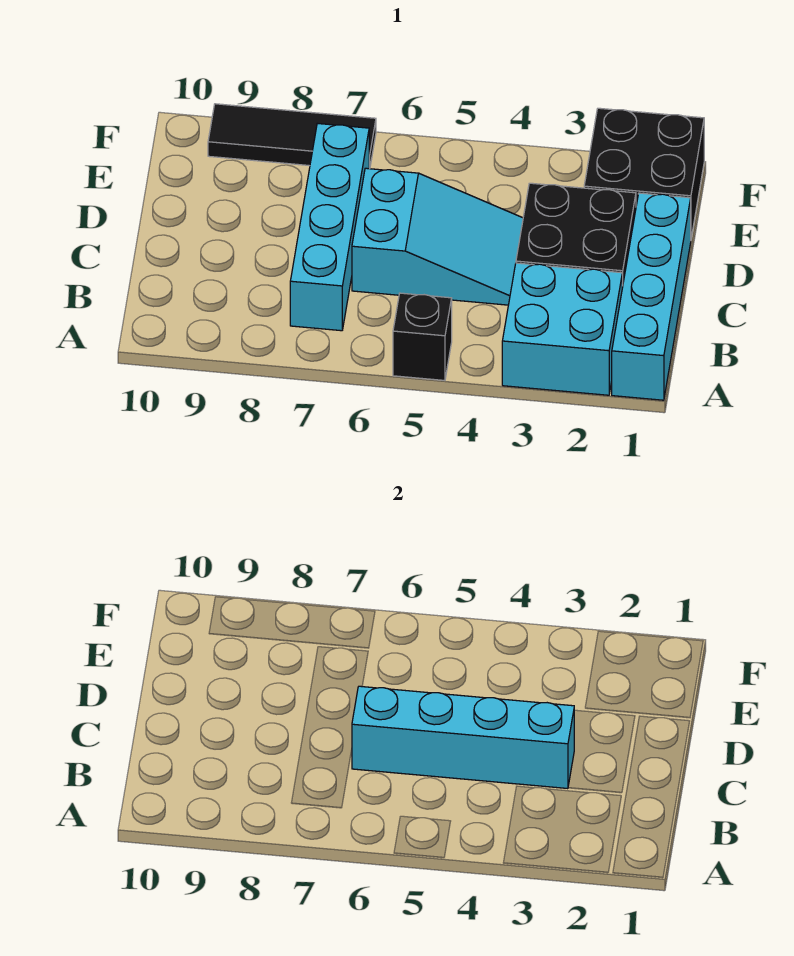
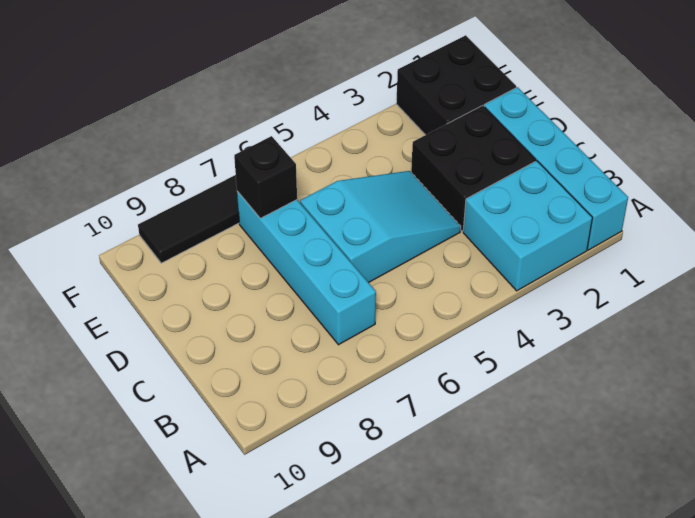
black 1x1 brick [393,293,452,380] -> black 1x1 brick moved to [234,136,297,218]
cyan 1x4 brick [352,686,574,789] -> none

